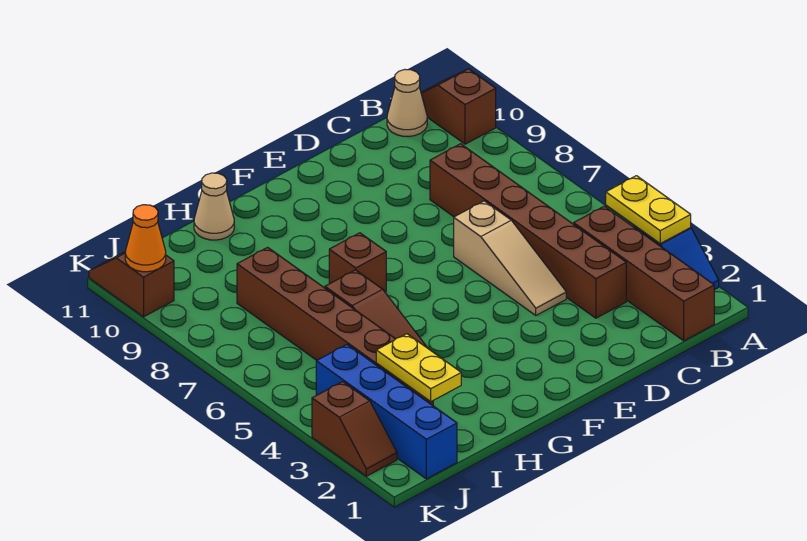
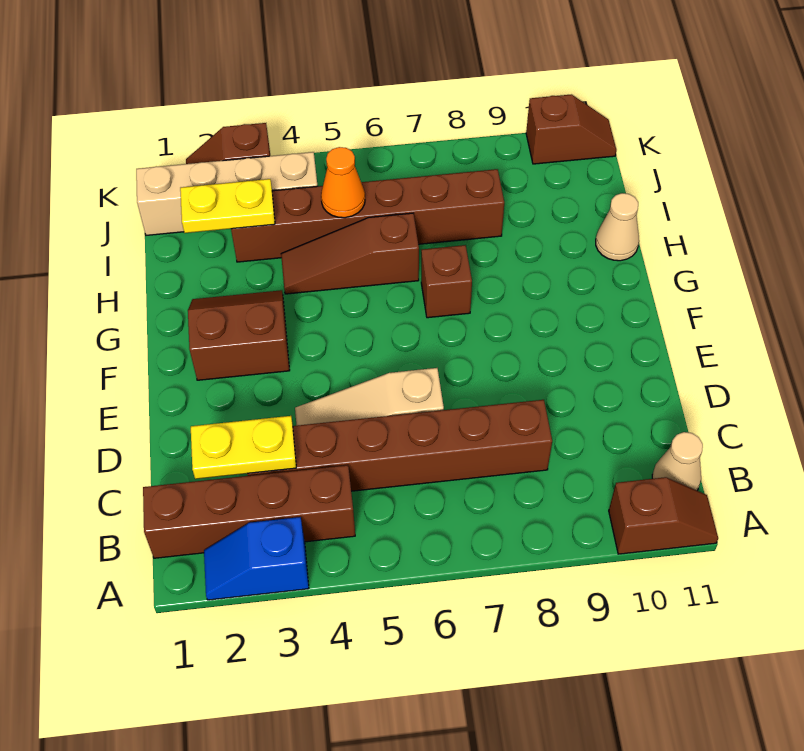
yellow 1x2 plate [606,176,691,243] -> yellow 1x2 plate moved to [191,416,296,479]
none -> brown 2x2 slope [188,290,290,380]
blue 1x4 brick [316,344,457,479] -> tan 1x4 brick [136,152,317,235]
orange 1x1 cone [125,205,166,272] -> orange 1x1 cone moved to [321,147,365,218]

